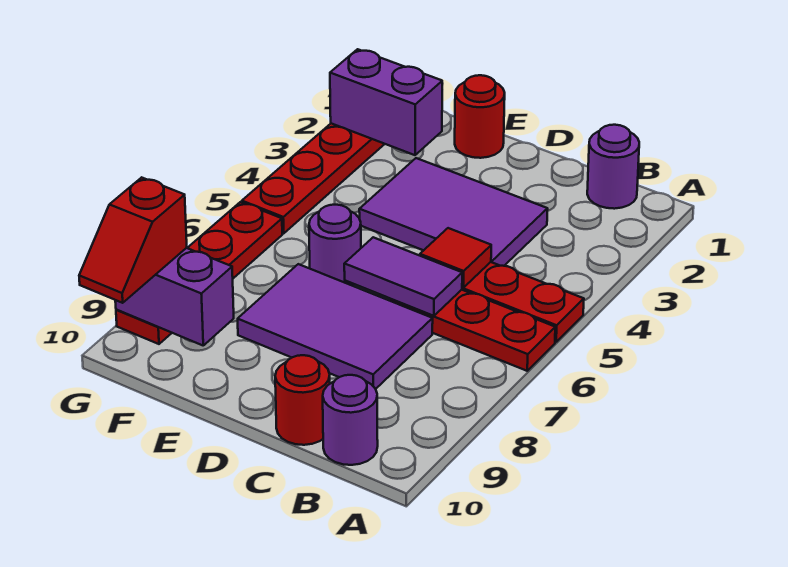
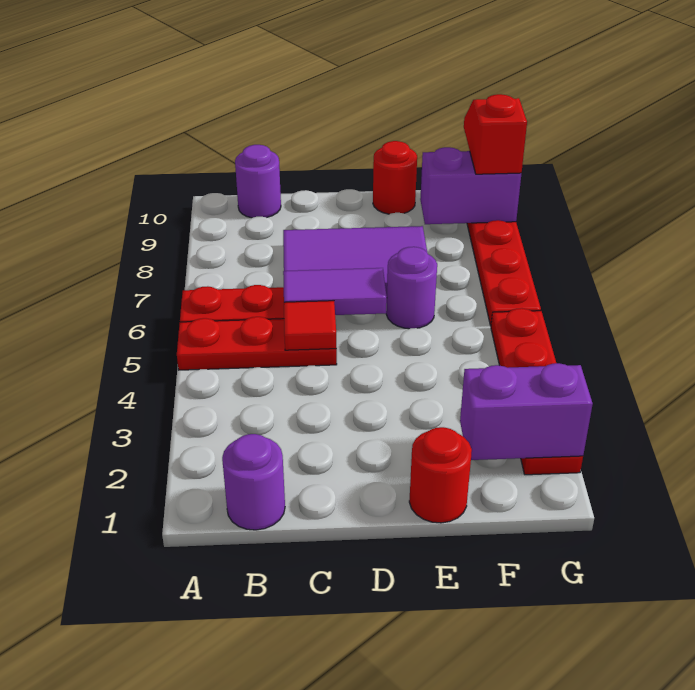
purple 2x3 tile [359,158,548,266] -> none
red 1x1 round brick [275,355,330,445] -> red 1x1 round brick moved to [373,141,417,214]

